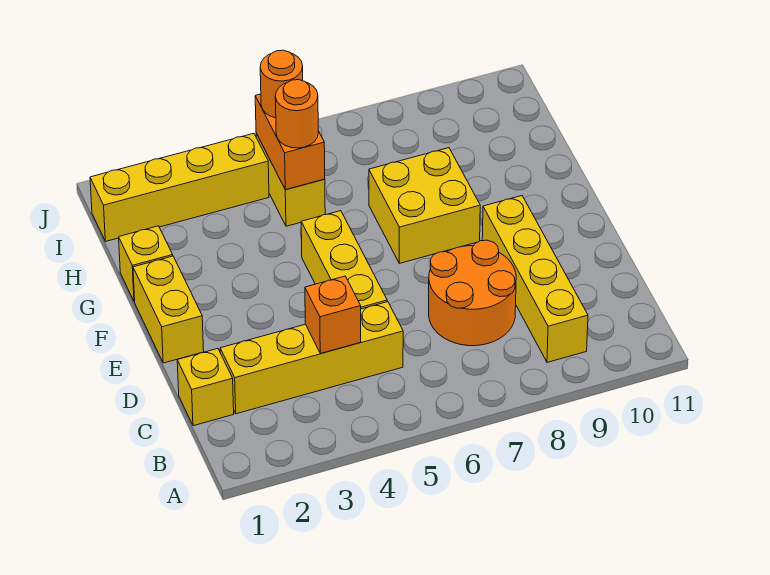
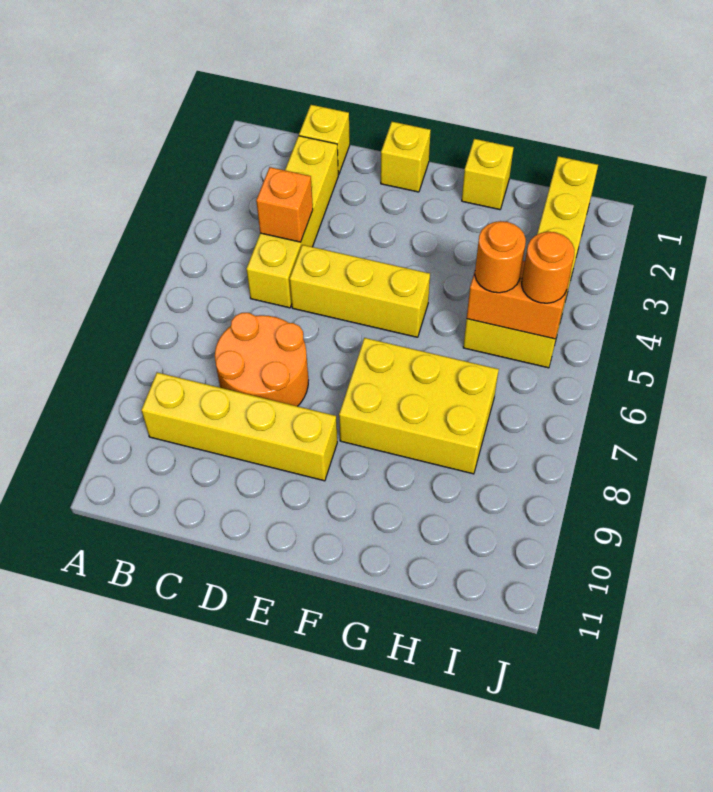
yellow 1x2 brick [133,256,204,363] -> yellow 1x1 brick [381,122,431,192]
yellow 2x2 brick [369,148,480,263] -> yellow 2x3 brick [339,338,499,474]

